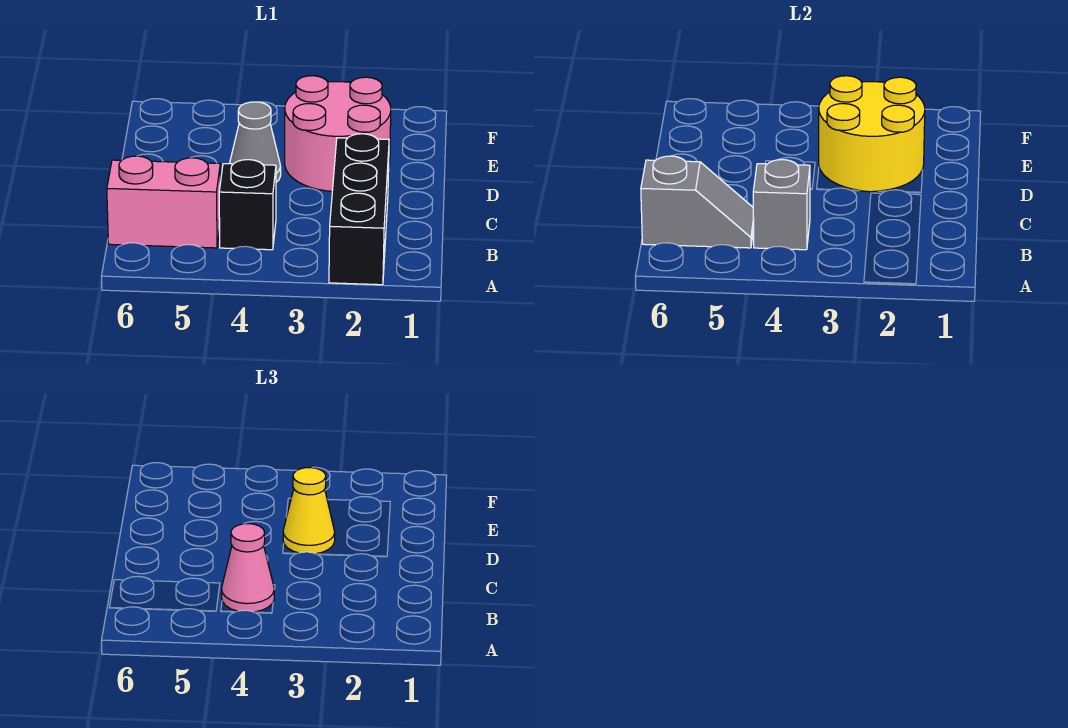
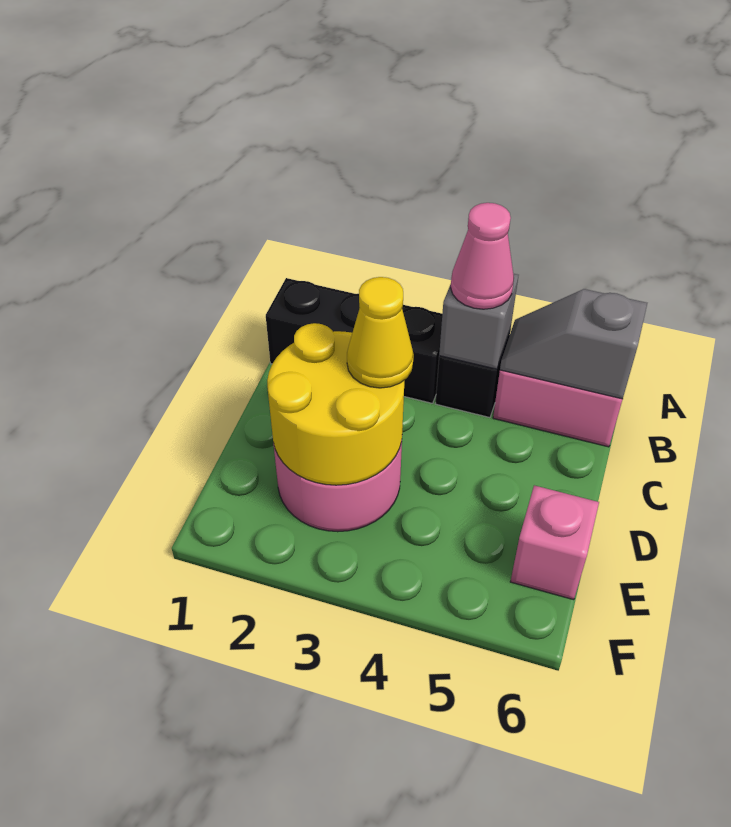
black 1x3 brick [329,134,389,285] -> black 1x3 brick turned to [266,278,442,403]
grey 1x1 cone [229,102,281,182] -> none
none -> pink 1x1 brick [510,485,599,600]

